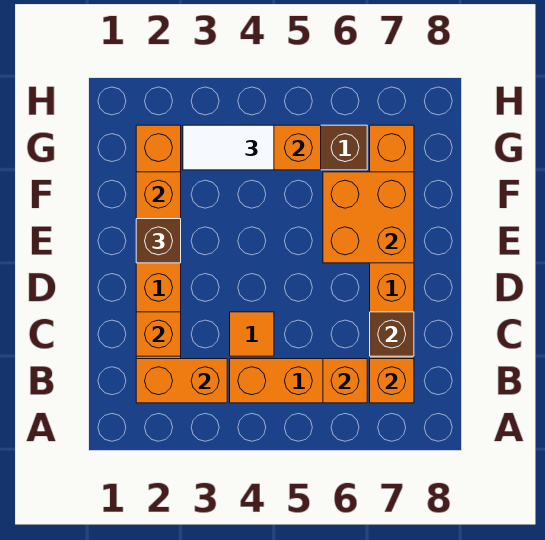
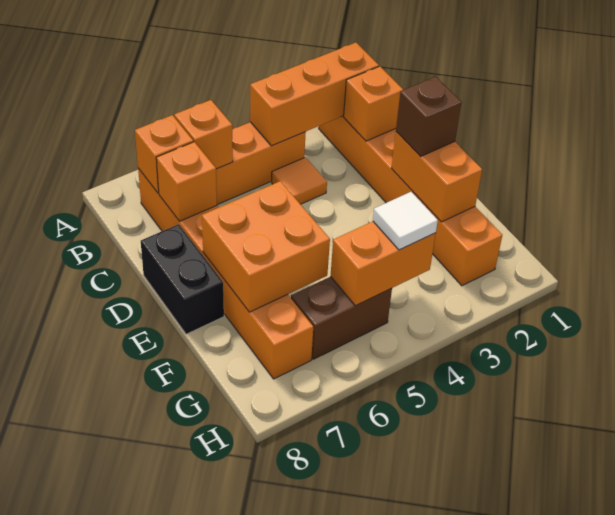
orange 1x2 brick [136,359,227,403] -> orange 1x3 brick [250,43,379,146]
brown 1x1 brick [370,312,414,356] -> orange 1x1 brick [156,142,217,221]
none -> black 1x2 brick [141,224,224,334]
white 1x2 tile [183,125,274,170] -> white 1x1 tile [373,192,438,250]

